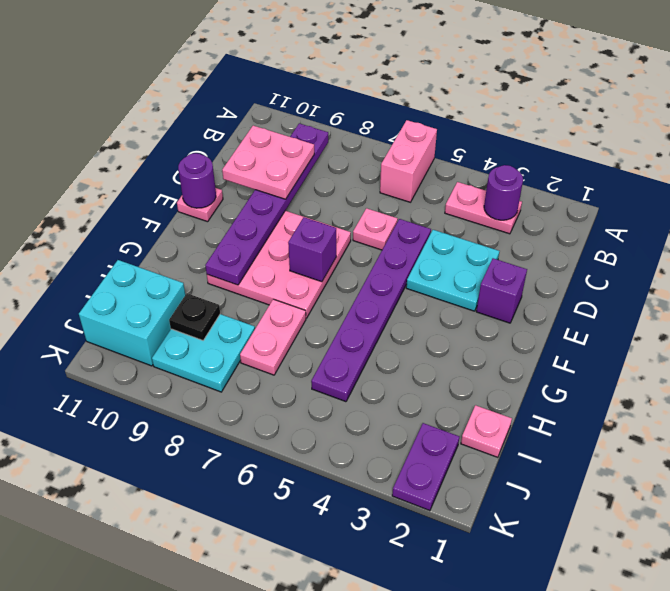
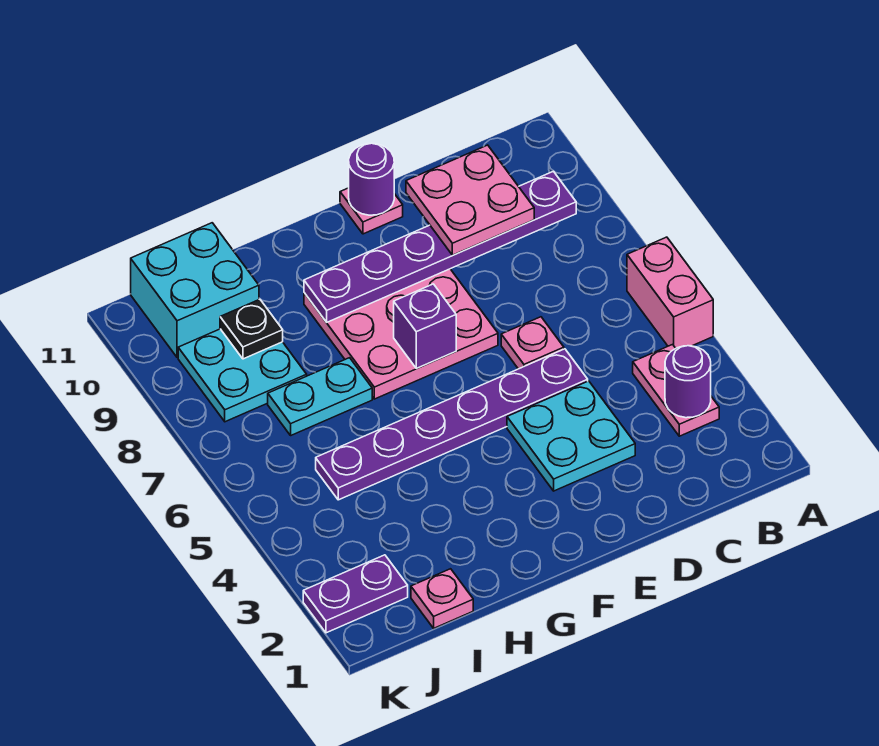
pink 1x2 brick [380,120,437,202] -> pink 1x2 brick turned to [627,237,713,348]
purple 1x1 brick [476,258,527,323] -> none
pink 1x2 plate [240,299,306,375] -> cyan 1x2 plate [268,358,372,435]

